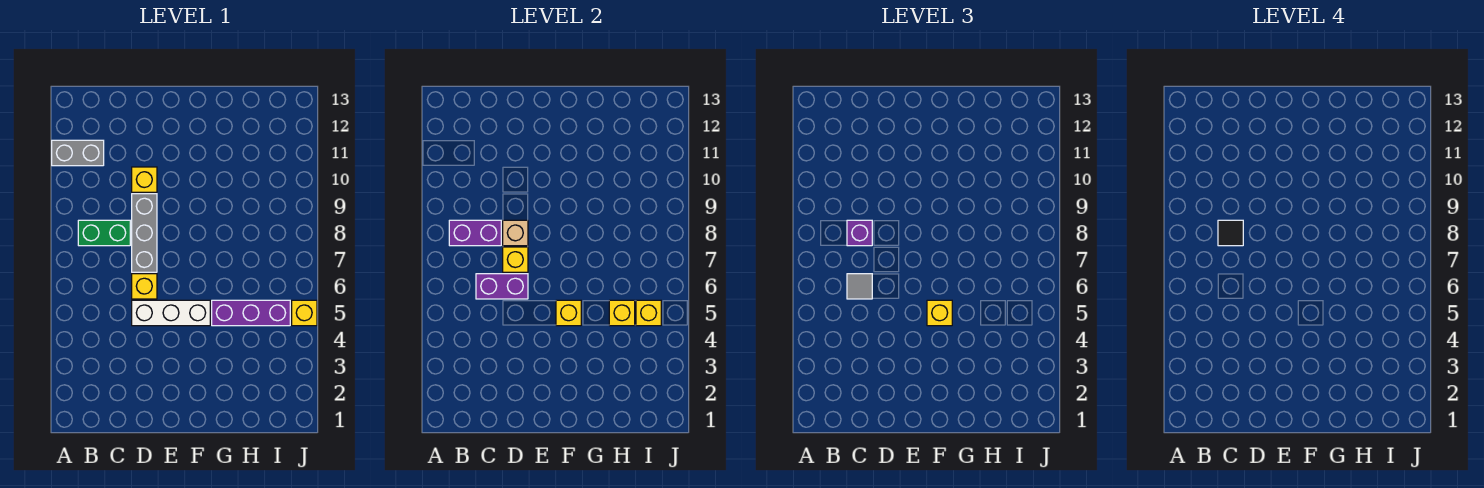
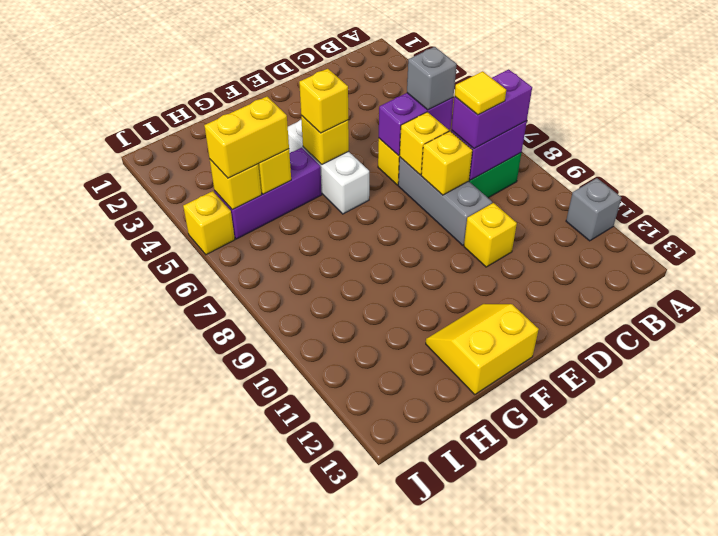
grey 1x2 brick [52,140,104,166] -> grey 1x1 brick [566,178,621,241]
grey 1x1 tile [847,274,872,299] -> grey 1x1 brick [407,47,456,110]
purple 1x1 brick [847,220,872,246] -> purple 1x2 brick [451,69,532,149]
black 1x1 tile [1218,220,1243,246] -> yellow 1x1 tile [455,71,506,115]
white 1x3 brick [132,300,210,326] -> white 1x3 brick turned to [288,120,369,214]
tan 1x1 brick [503,220,528,246] -> yellow 1x1 brick [421,131,472,195]
none -> yellow 2x2 slope [426,304,539,395]
none -> yellow 1x2 brick [204,97,289,178]

